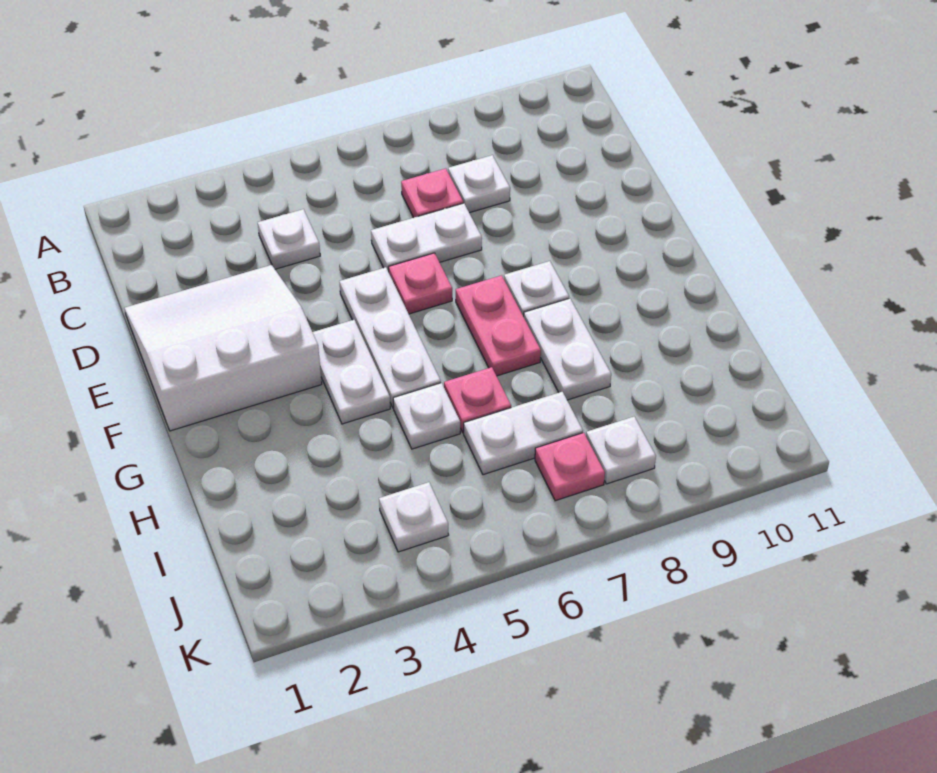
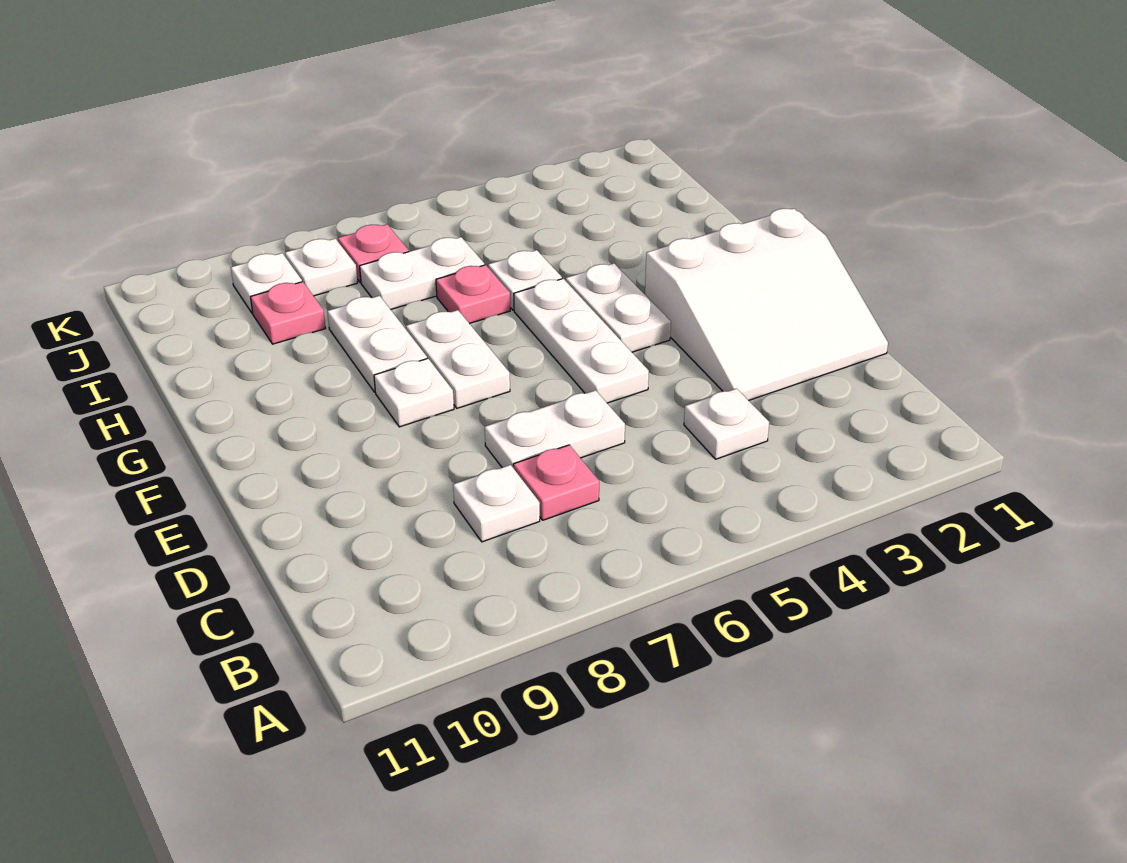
pink 1x1 plate [388,253,452,314] -> pink 1x1 plate moved to [251,282,326,344]
pink 1x2 plate [456,275,541,376] -> white 1x2 plate [406,310,510,408]
white 1x1 plate [379,482,449,552] -> white 1x1 plate moved to [231,253,302,313]

